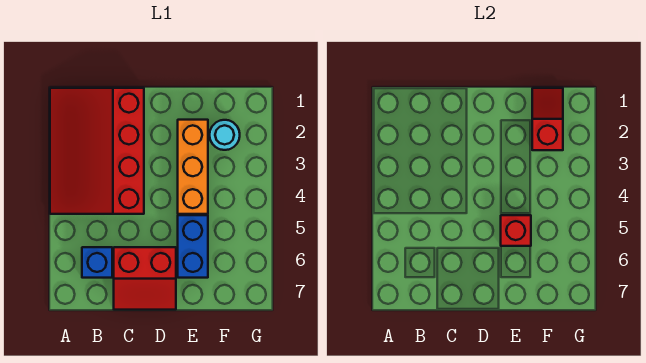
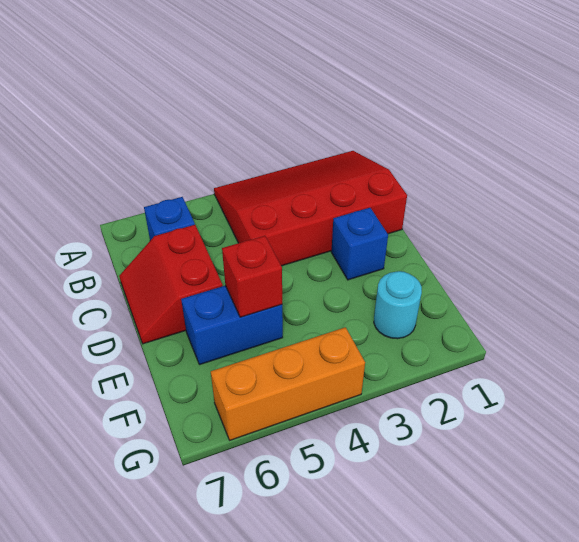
none -> blue 1x1 brick [331,208,388,280]
orange 1x3 brick [178,120,208,214] -> orange 1x3 brick moved to [211,327,365,440]
red 1x2 slope [532,88,563,150] -> none

